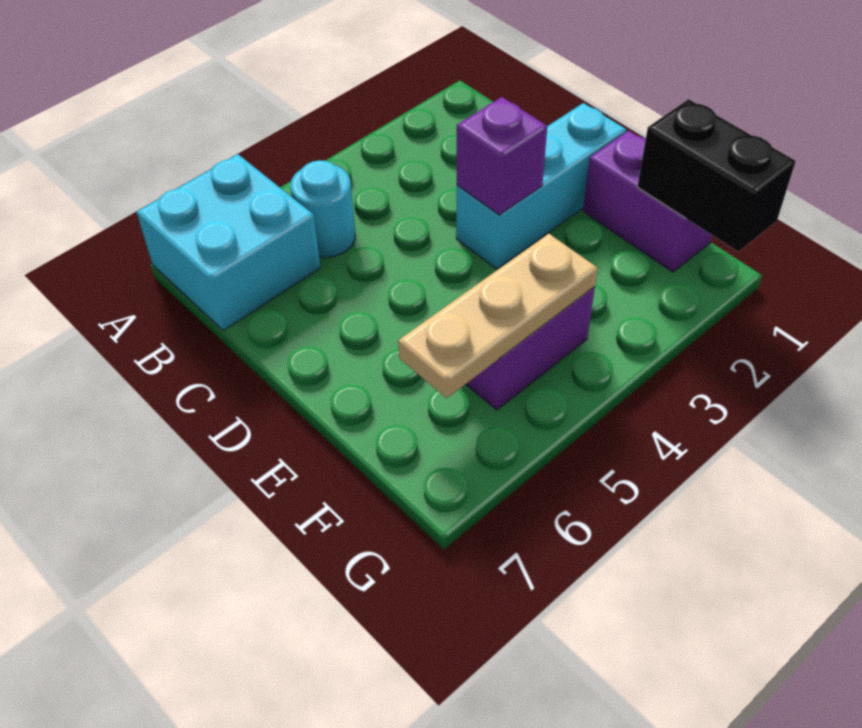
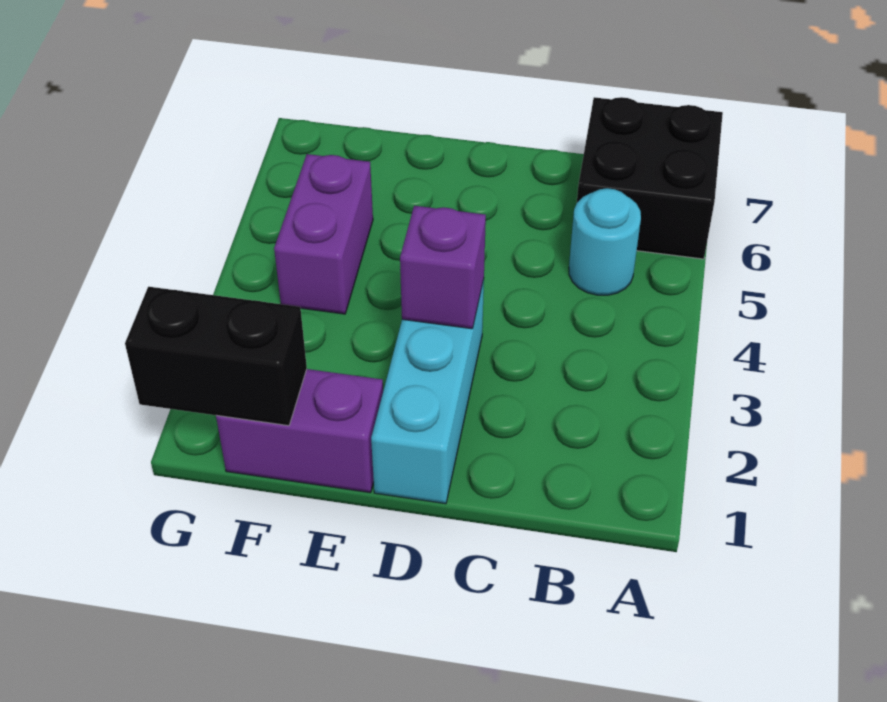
cyan 2x2 brick [137,154,321,331] -> black 2x2 brick [577,97,723,259]
tan 1x3 plate [398,234,598,398] -> none

